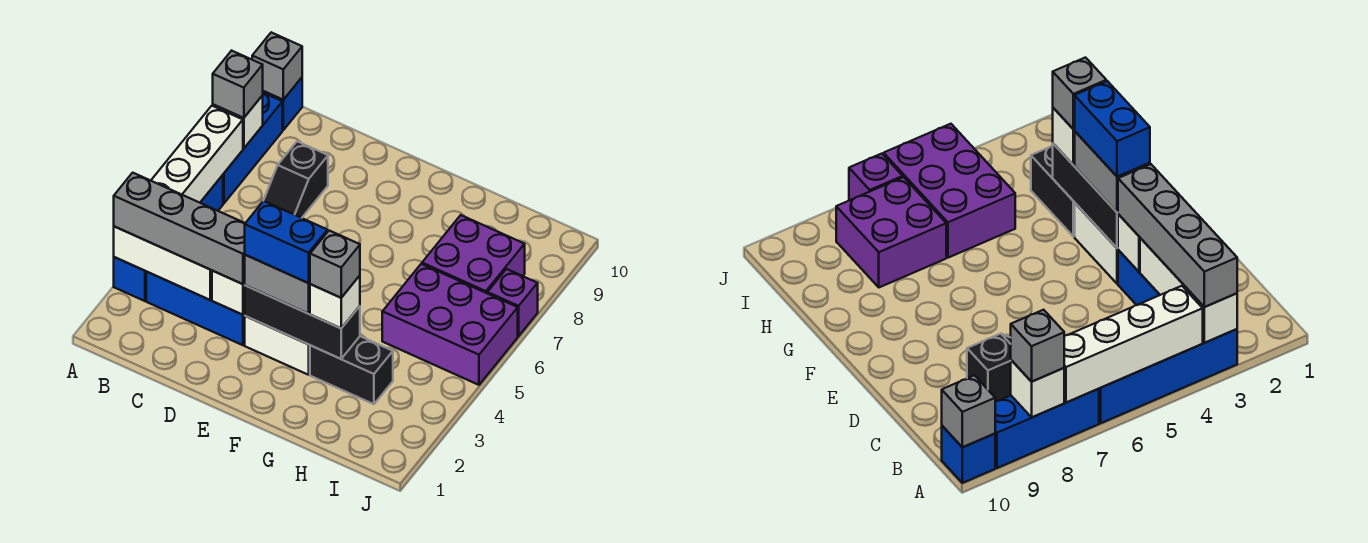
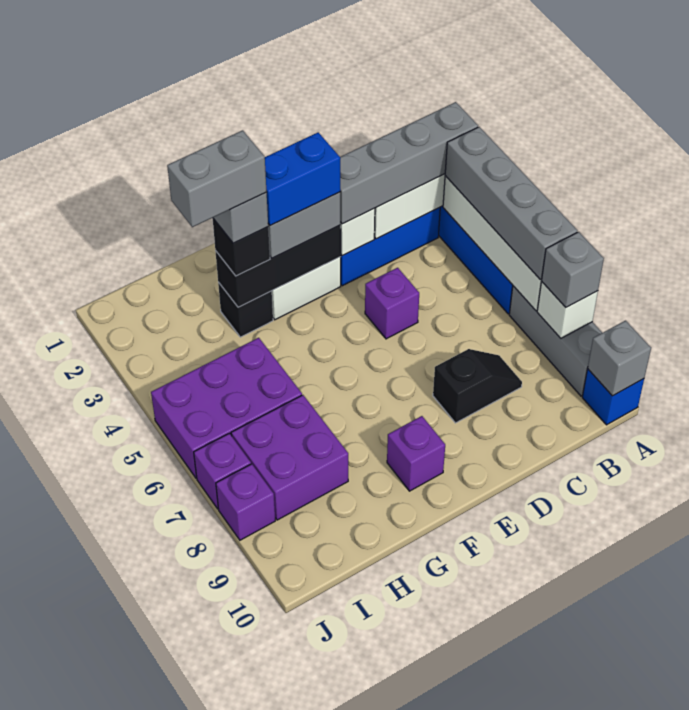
none -> grey 1x4 brick [445,127,577,280]
blue 1x3 brick [223,93,282,203] -> grey 1x3 brick [509,286,602,396]
black 1x2 slope [264,141,328,218] -> black 1x2 slope turned to [433,349,522,423]
none -> purple 1x1 brick [365,268,419,339]
none -> purple 1x1 brick [387,416,445,491]
black 1x2 brick [310,336,393,404] -> black 1x1 brick [218,282,273,337]
white 1x1 brick [310,276,360,328] -> black 1x1 brick [213,219,270,276]
none -> grey 1x2 brick [167,130,267,227]
none -> purple 1x1 brick [216,464,275,540]

